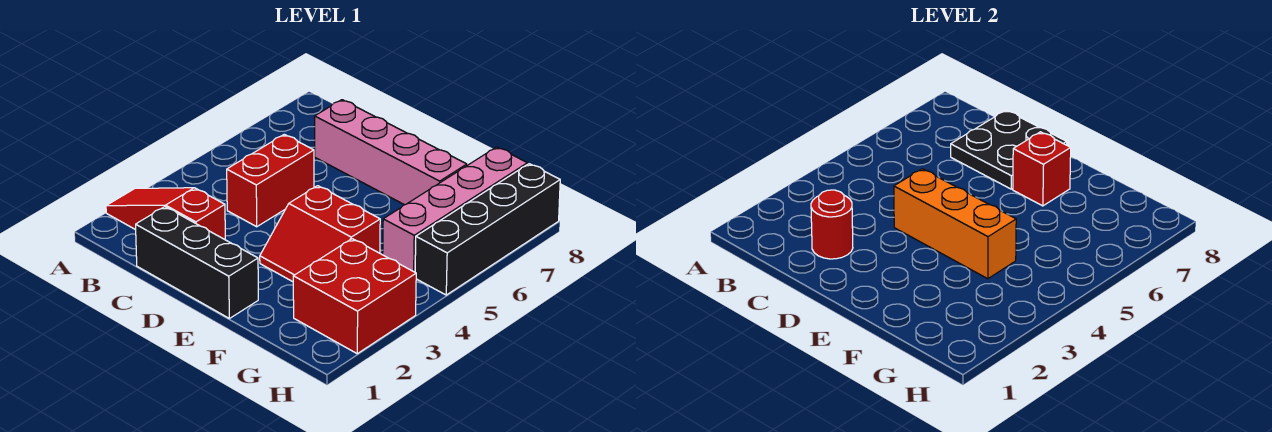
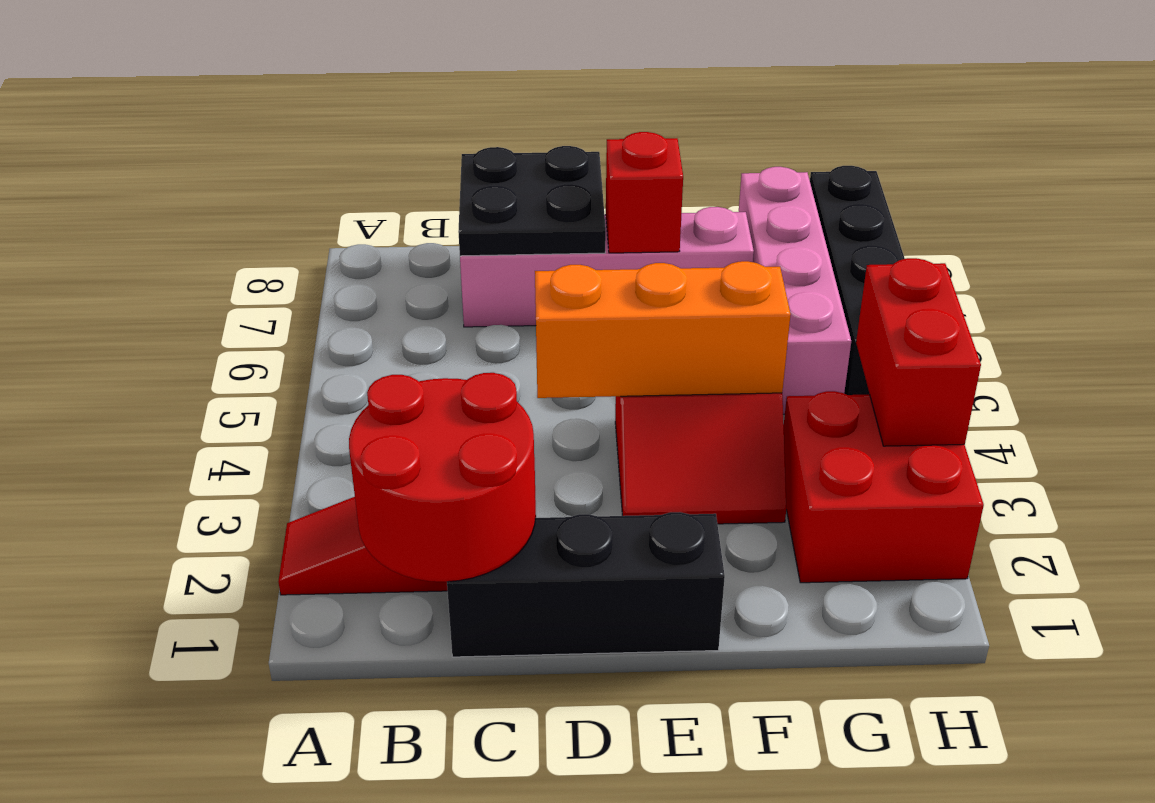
red 1x1 round brick [811,190,853,259] -> red 2x2 round brick [349,373,536,582]
red 1x2 brick [227,134,314,227] -> red 1x2 brick moved to [856,258,981,446]

